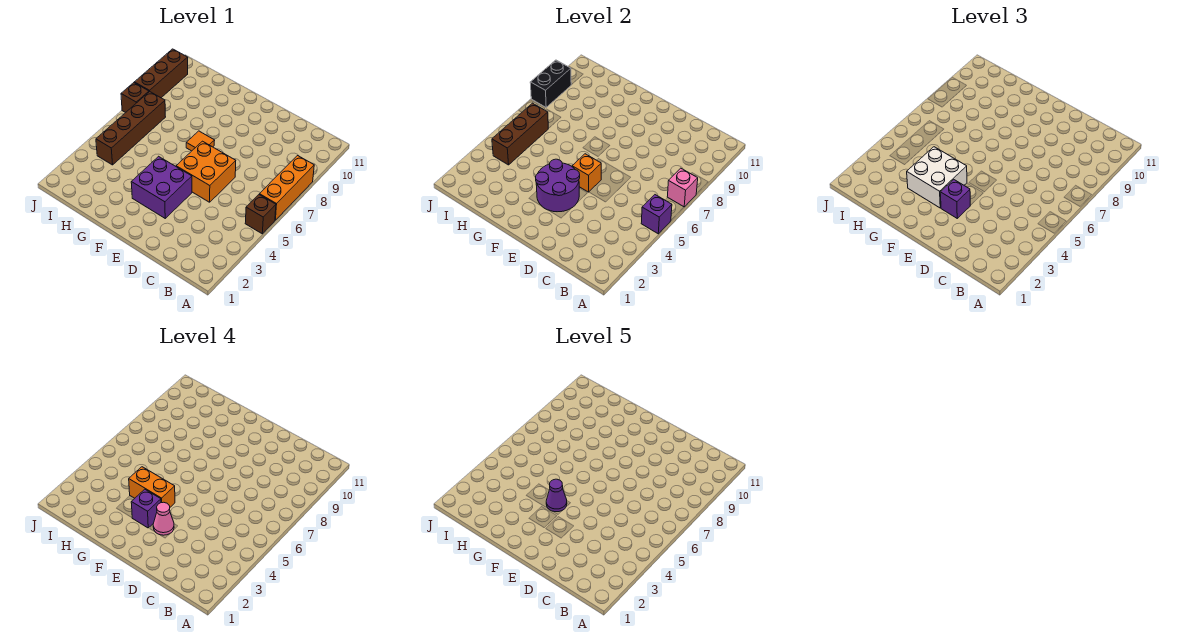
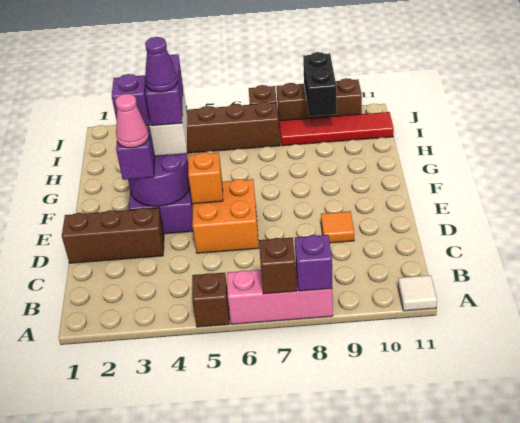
purple 1x1 brick [641,195,672,234] -> purple 1x1 brick moved to [295,235,332,291]
orange 1x3 brick [259,156,314,220] -> pink 1x3 brick [227,270,333,324]
pink 1x1 brick [667,168,698,207] -> brown 1x1 brick [259,237,297,294]
none -> white 1x1 tile [398,275,437,311]
orange 1x2 brick [129,467,175,507] -> purple 1x2 brick [145,54,183,126]
orange 1x1 tile [186,131,215,151] -> orange 1x1 tile moved to [321,211,354,243]
brown 1x3 brick [492,103,548,165] -> brown 1x3 brick moved to [62,208,164,263]
none -> red 1x4 tile [279,112,394,146]
black 1x2 brick [530,60,571,107] -> black 1x2 brick turned to [303,52,337,116]

